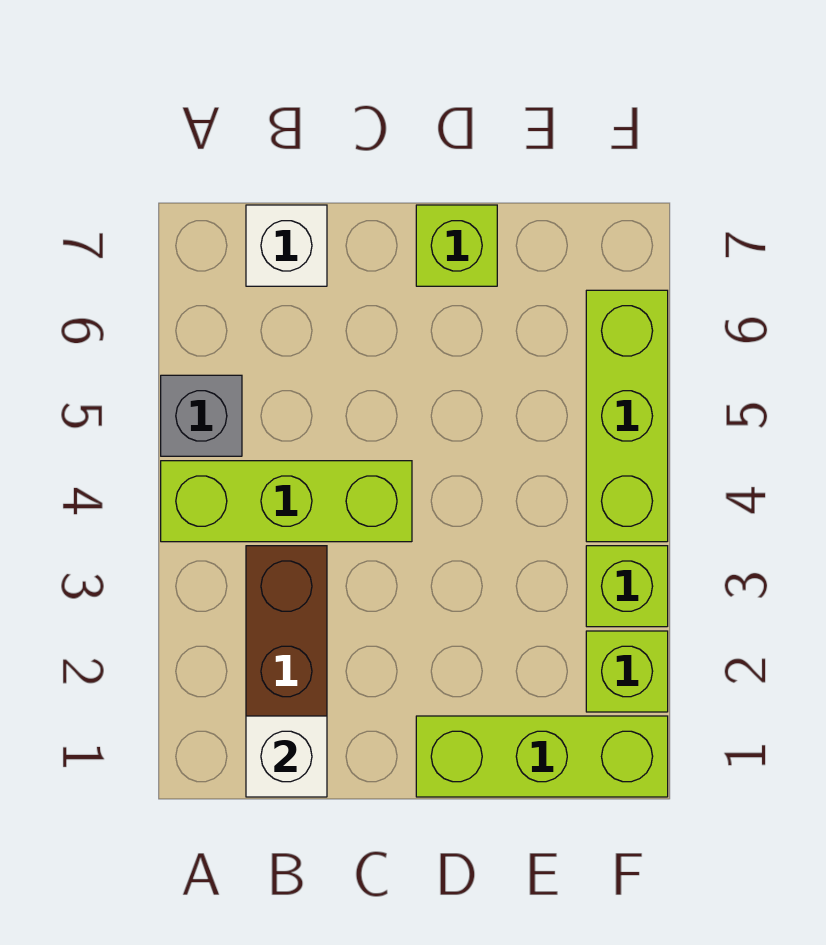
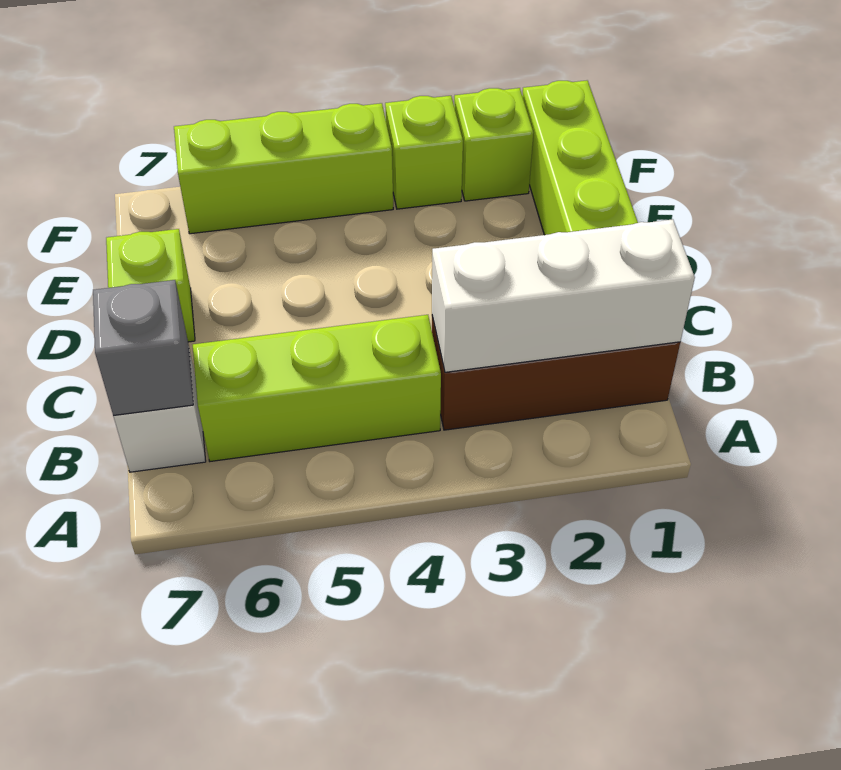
lime 1x3 brick [161,461,412,542] -> lime 1x3 brick turned to [193,315,441,461]
grey 1x1 brick [161,375,242,456] -> grey 1x1 brick moved to [93,280,193,416]
white 1x1 brick [246,716,327,797] -> white 1x3 brick [432,219,695,372]

